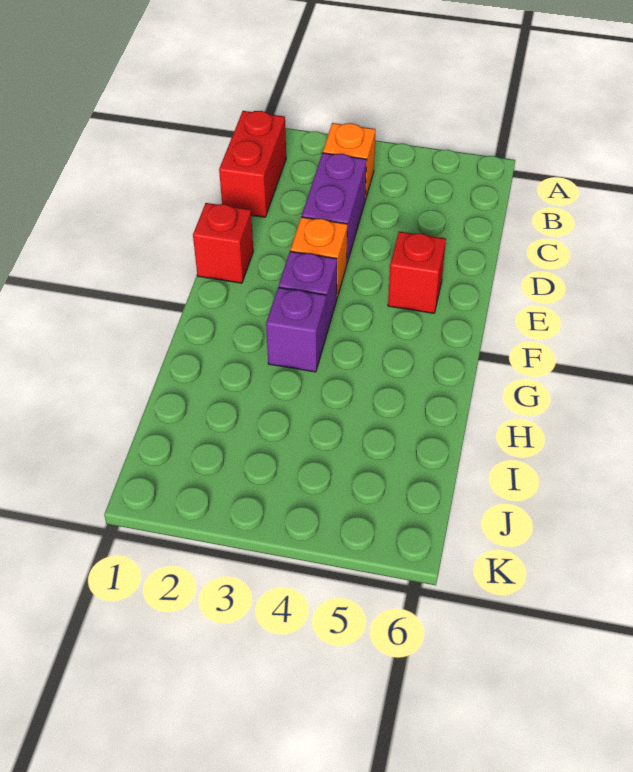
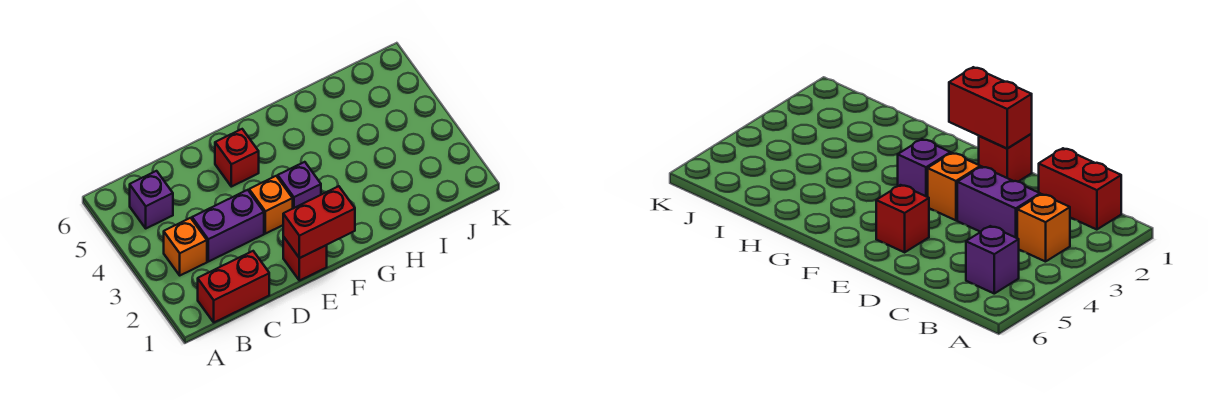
none -> red 1x2 brick [283,186,355,258]
purple 1x1 brick [266,287,326,372] -> purple 1x1 brick moved to [130,171,173,228]

